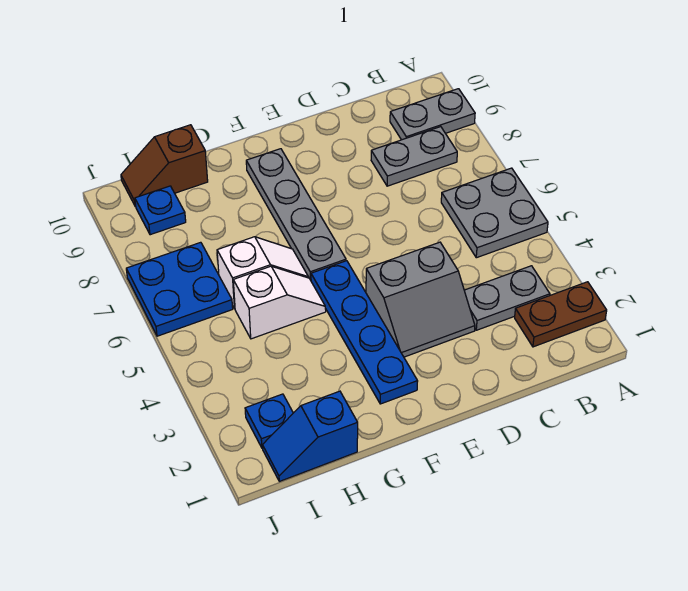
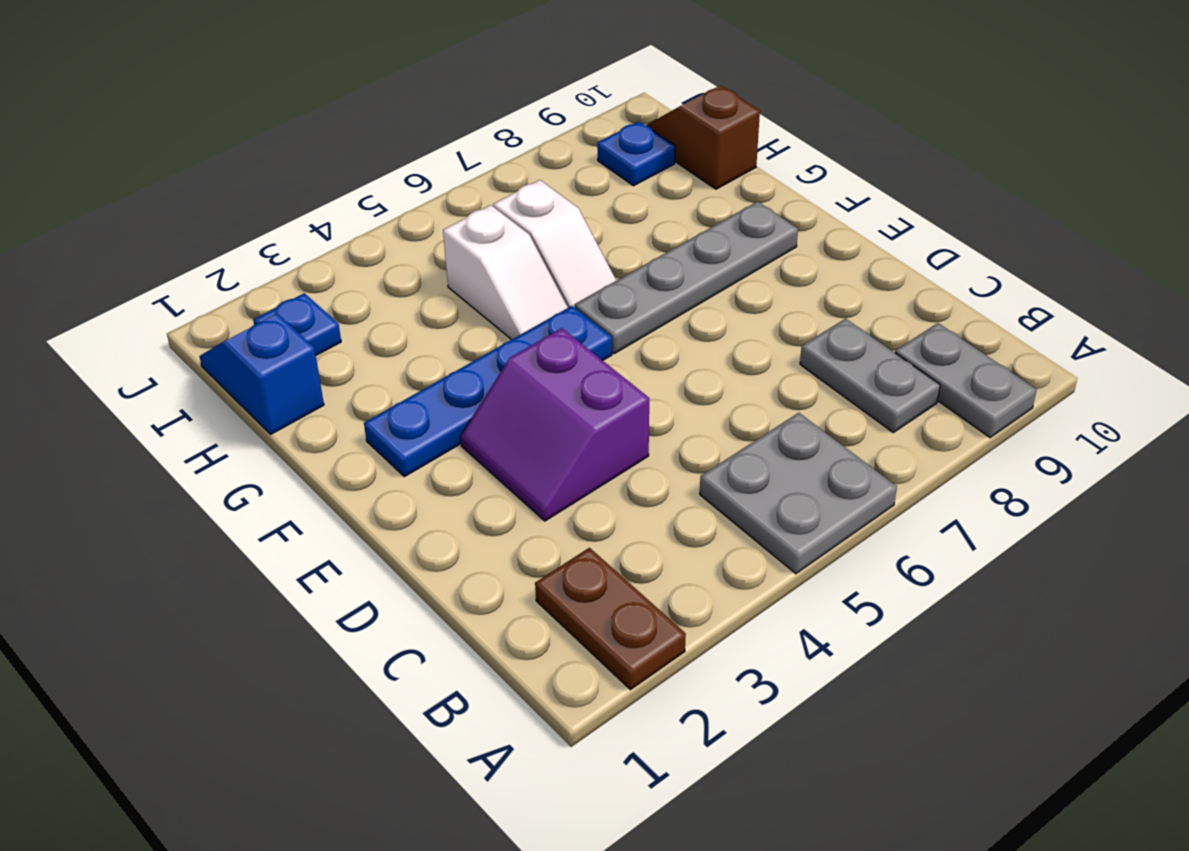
grey 1x2 plate [464,266,550,330] -> none
grey 2x2 slope [366,242,475,357] -> purple 2x2 slope [460,328,649,521]
blue 2x2 plate [126,242,233,336] -> none

